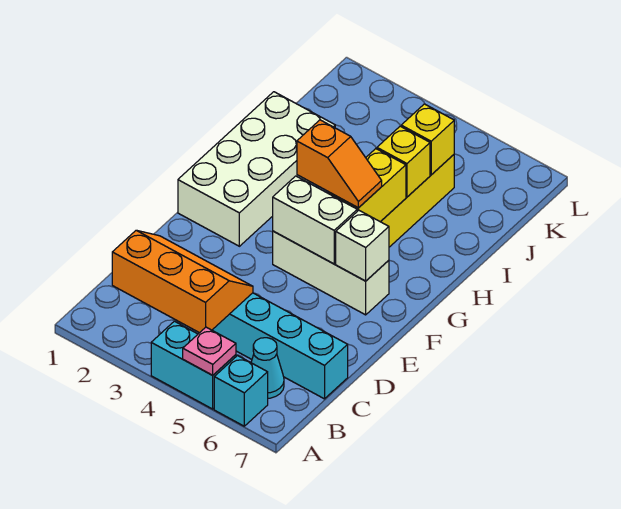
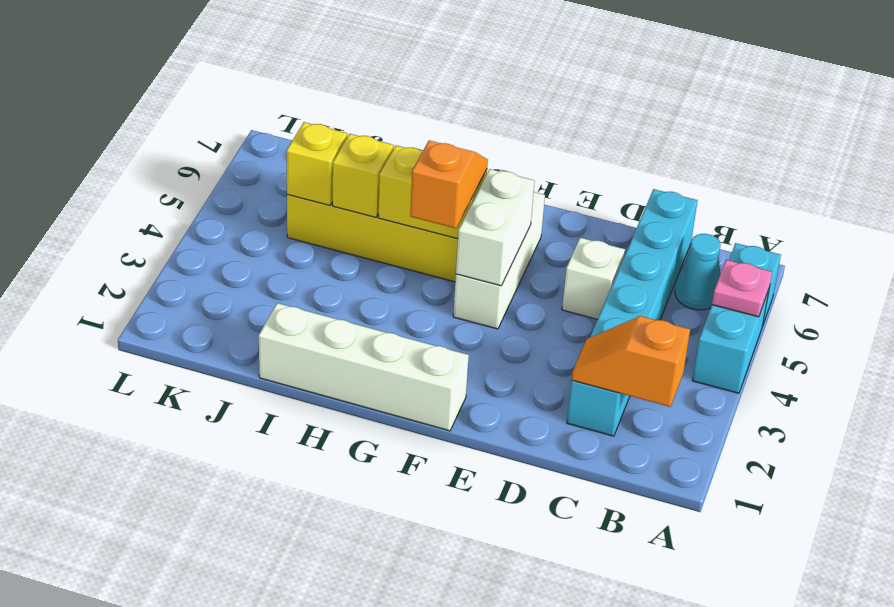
orange 2x3 slope [112,230,253,333] -> orange 1x2 slope [572,316,690,407]
white 2x4 brick [178,92,335,246] -> white 1x4 brick [259,303,469,431]
white 1x1 brick [336,210,389,281] -> white 1x1 brick moved to [562,238,625,319]

